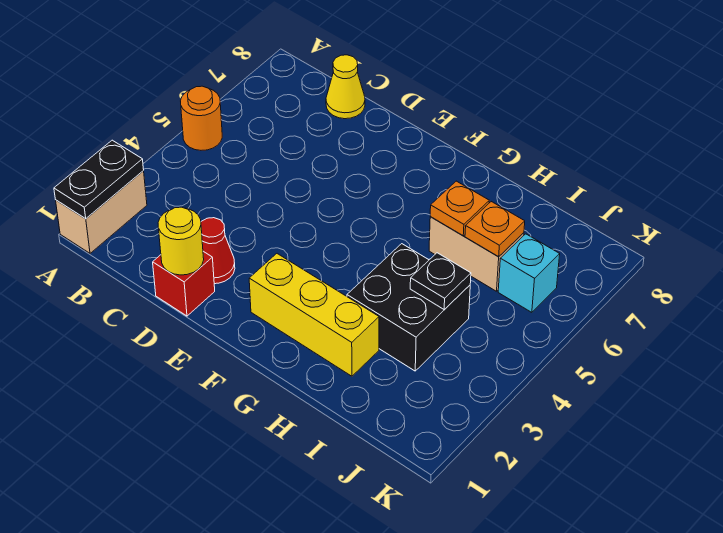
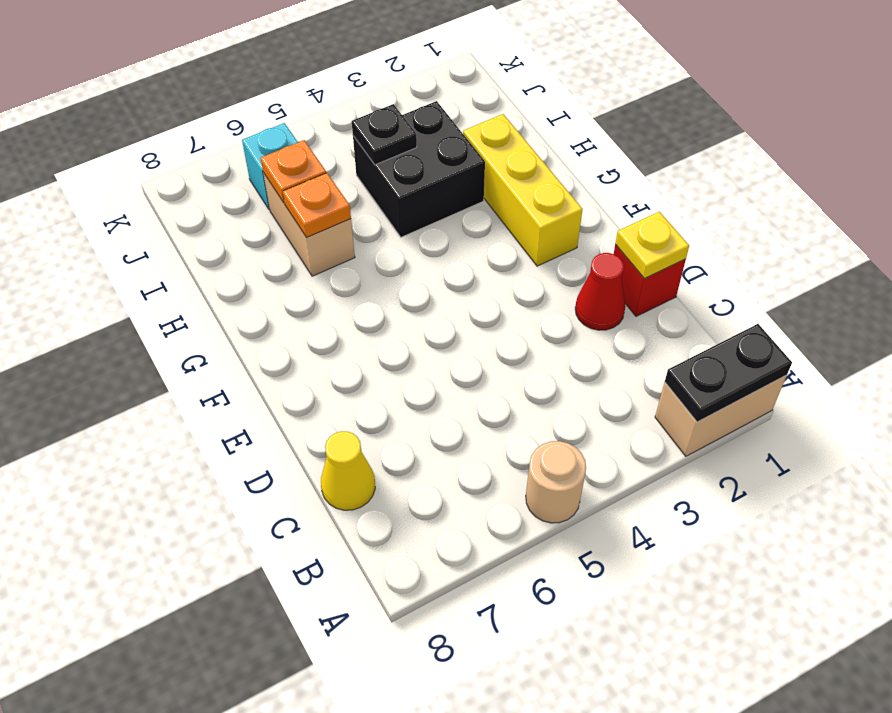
orange 1x1 round brick [181,86,222,150] -> tan 1x1 round brick [526,441,586,523]
yellow 1x1 round brick [158,207,204,275] -> yellow 1x1 plate [615,212,689,279]

